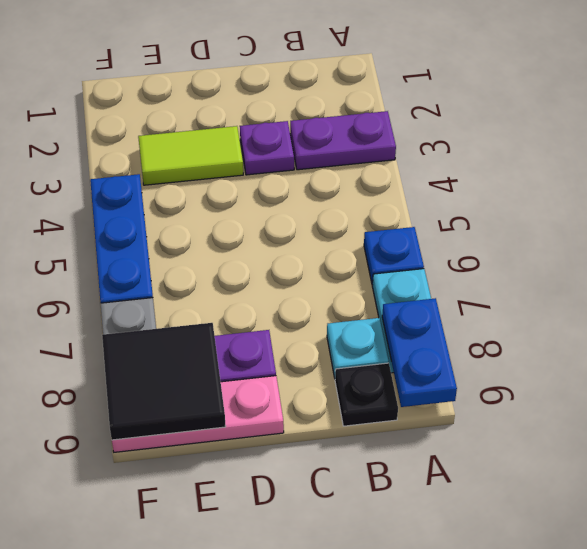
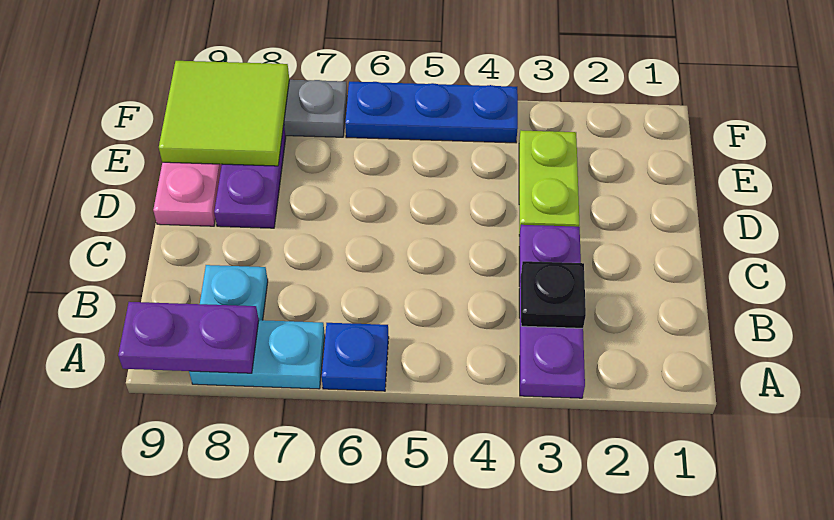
blue 1x2 plate [382,298,457,407] -> purple 1x2 plate [118,302,259,373]
black 1x1 plate [335,363,398,426] -> black 1x1 plate moved to [521,261,586,328]
lime 1x2 tile [138,126,243,185] -> lime 1x2 plate [519,131,579,236]
black 2x2 tile [102,323,226,440] -> lime 2x2 tile [159,61,289,166]

